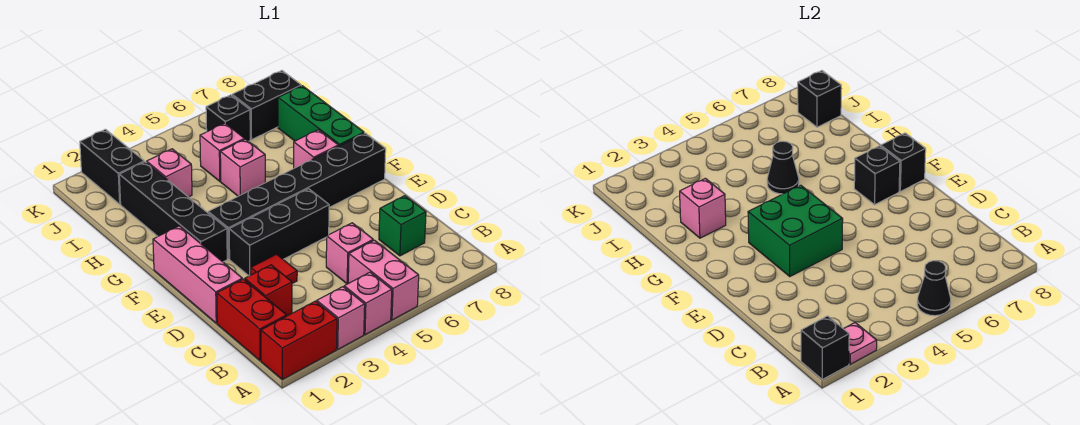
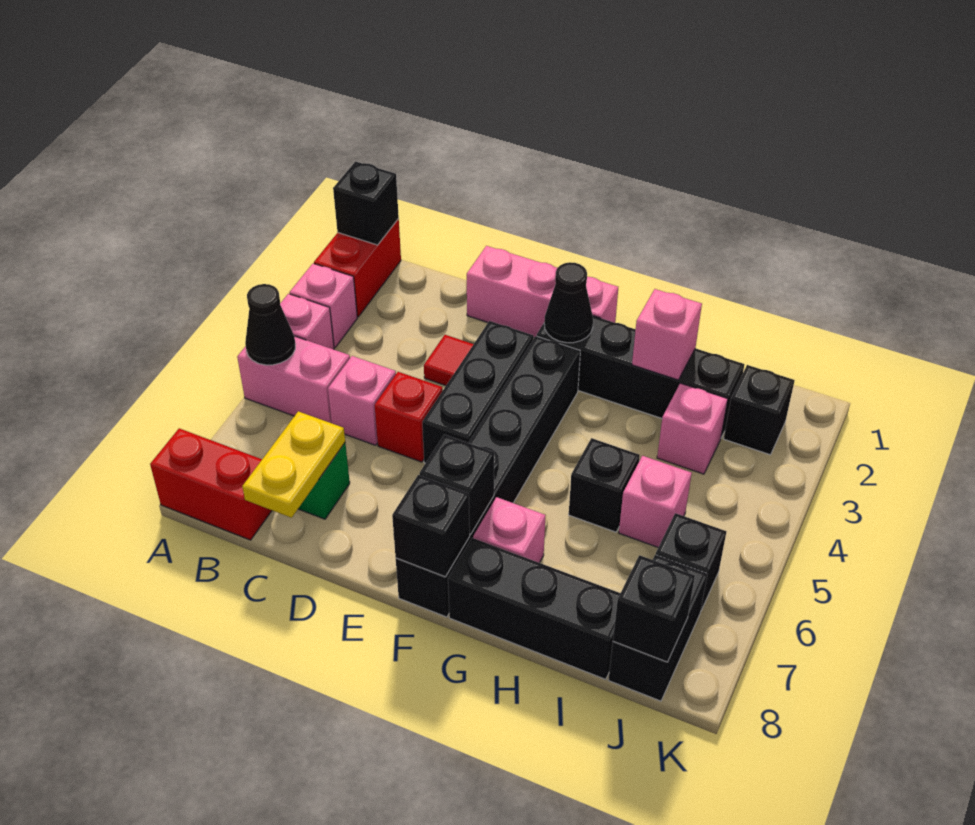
pink 1x1 plate [844,323,877,364] -> none
red 1x2 brick [217,279,287,360] -> red 1x2 brick moved to [150,428,272,540]
red 1x1 brick [245,265,292,316] -> red 1x1 brick moved to [375,372,443,462]
none -> yellow 1x2 plate [242,411,345,518]
green 2x2 brick [748,185,843,276] -> none
green 1x3 brick [278,86,364,146] -> black 1x3 brick [448,538,620,679]
pink 1x1 brick [220,139,265,196] -> black 1x1 brick [569,438,640,532]
black 1x1 cone [767,141,799,194] -> black 1x1 cone moved to [544,262,593,343]
black 1x2 brick [80,129,144,204] -> black 1x1 brick [724,365,795,455]

